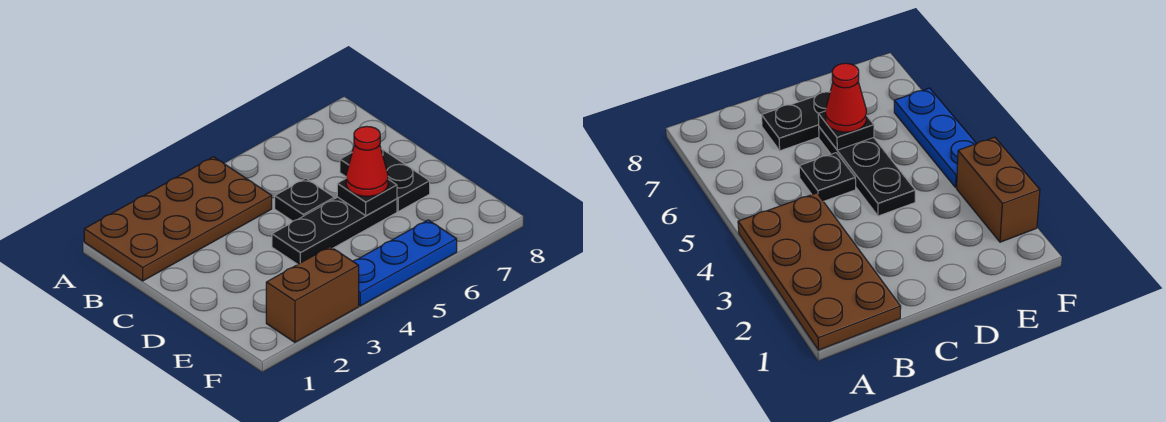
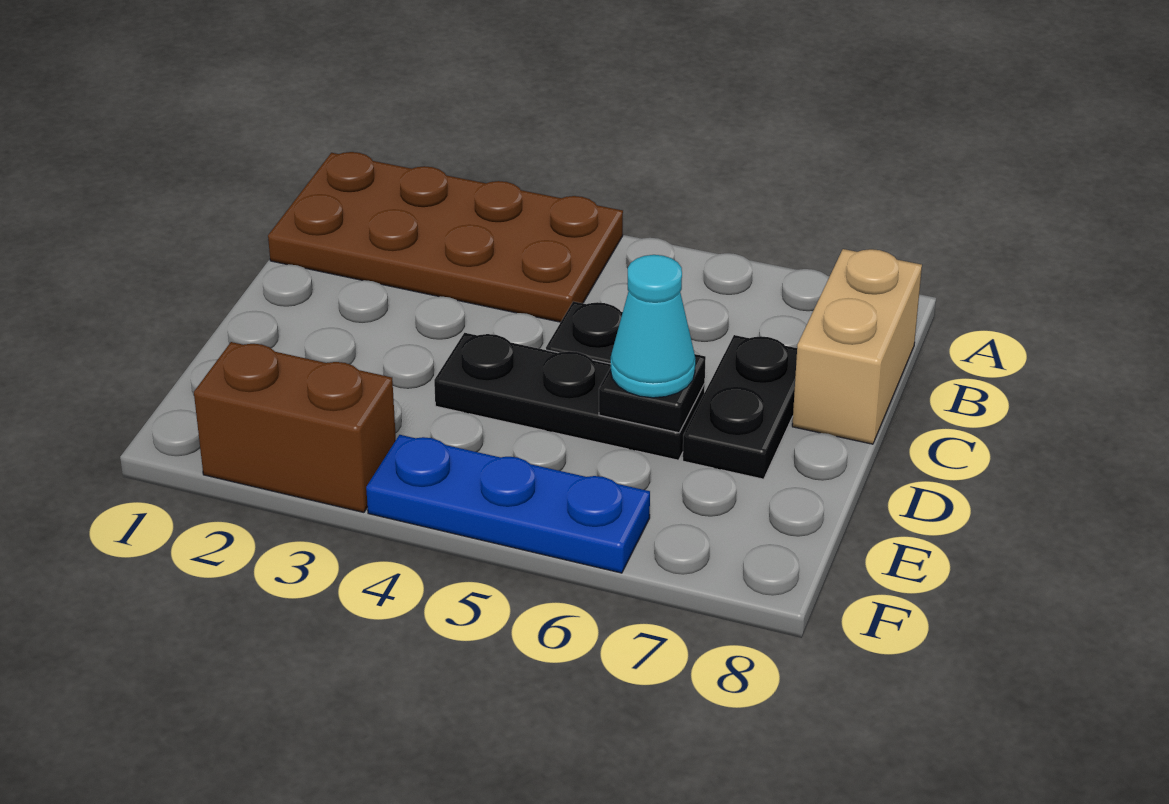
none -> tan 1x2 brick [792,249,922,444]
red 1x1 cone [346,126,388,196] -> cyan 1x1 cone [611,255,695,398]

